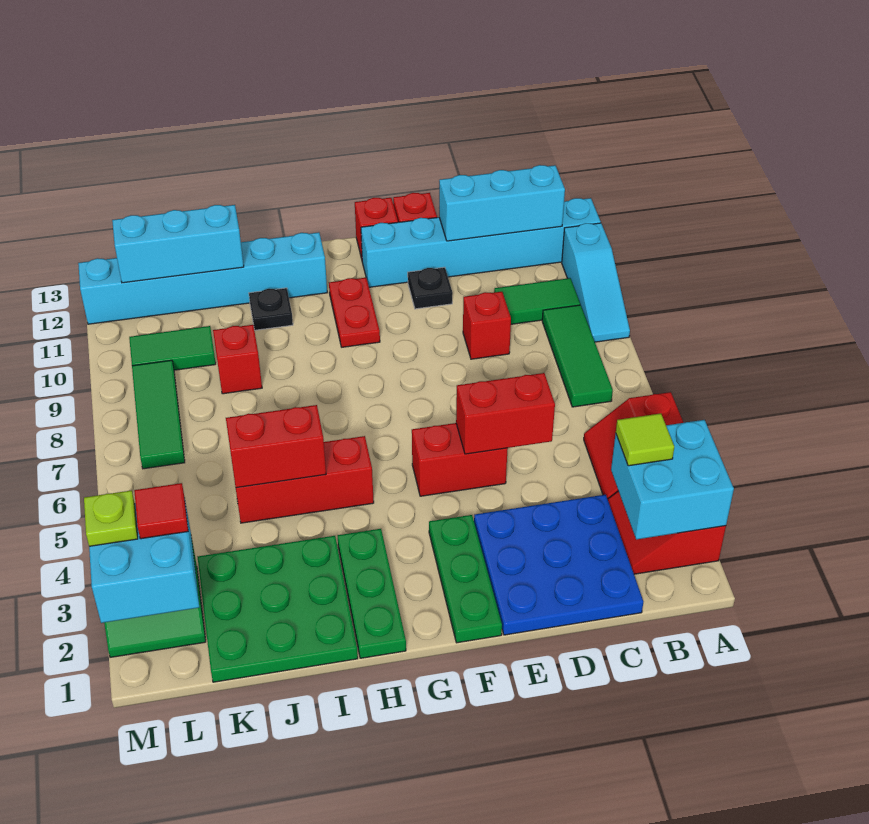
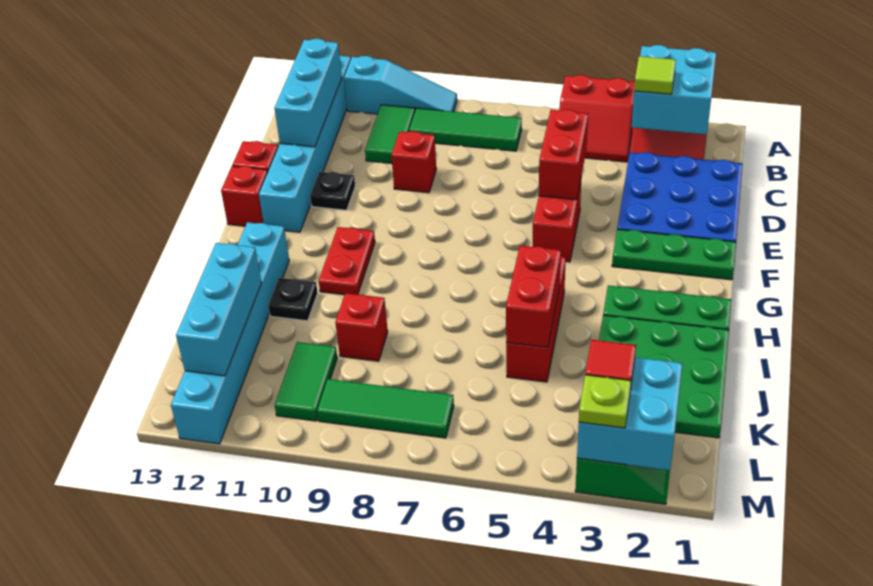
red 1x2 plate [329,278,380,347] -> red 1x2 plate turned to [319,227,375,295]

